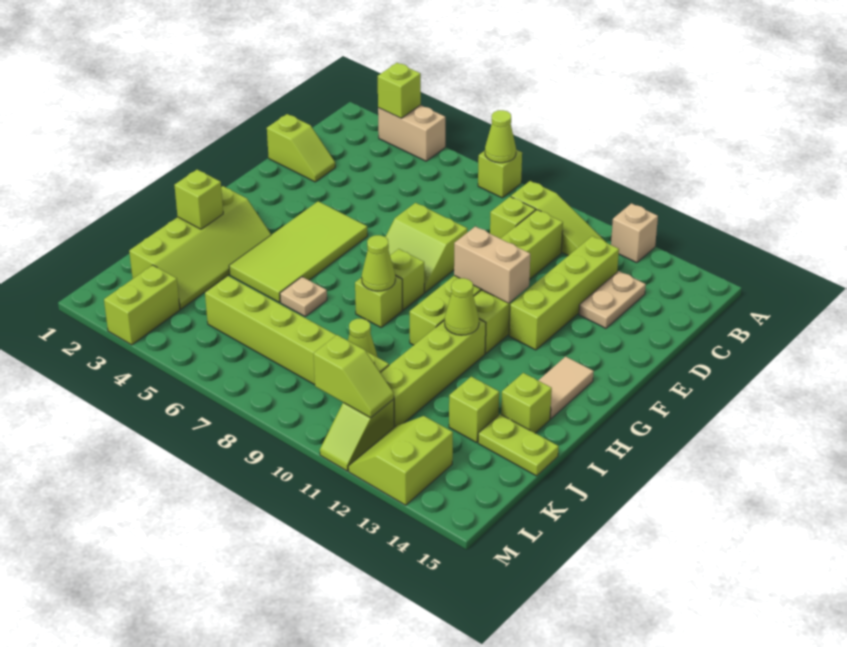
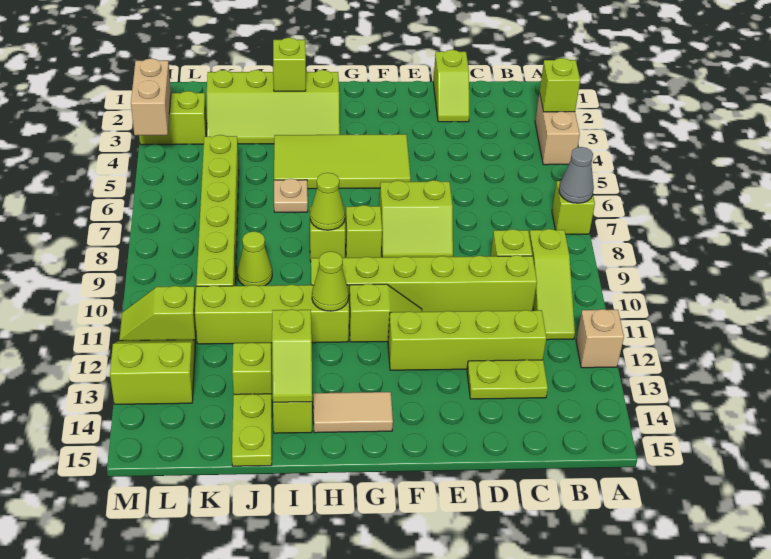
lime 1x1 cone [485,110,516,163] -> grey 1x1 cone [559,147,594,203]
tan 1x2 plate [579,271,646,328] -> lime 1x2 plate [467,360,548,399]
lime 2x2 slope [386,203,467,292] -> lime 2x2 slope turned to [379,180,453,257]
tan 1x2 brick [454,226,530,303] -> tan 1x2 brick moved to [131,59,171,135]
lime 1x2 slope [313,335,394,418] -> lime 1x2 slope moved to [272,309,312,402]

